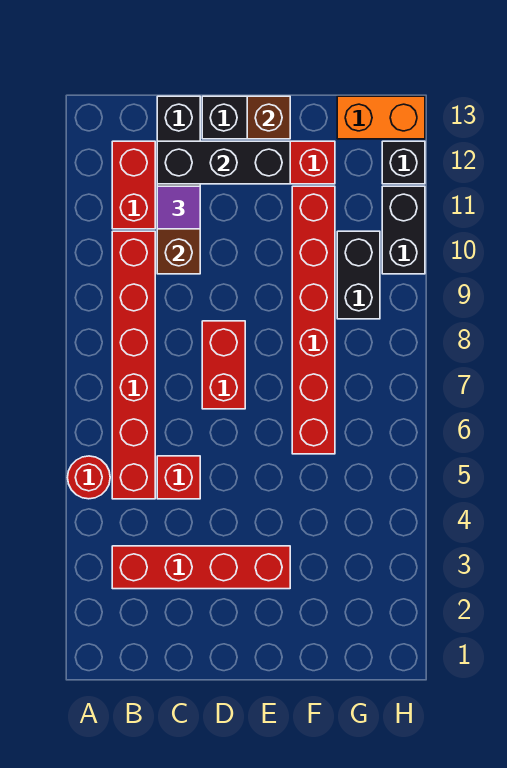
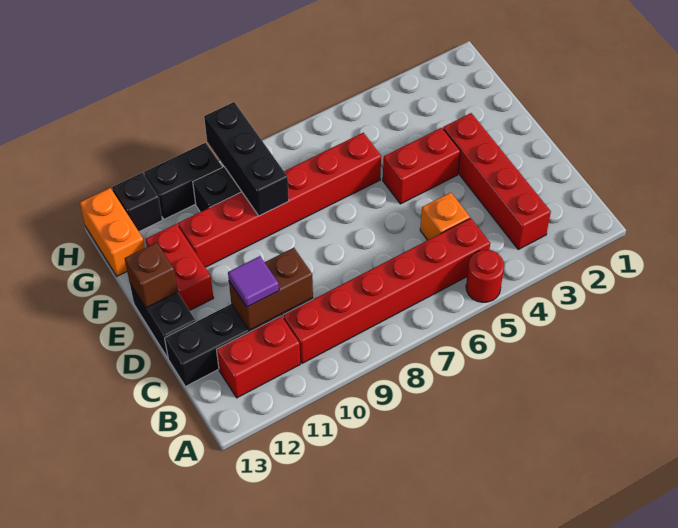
red 1x1 brick [157,456,200,499] -> orange 1x1 brick [420,192,470,240]
black 1x3 brick [157,141,290,184] -> black 1x3 brick moved to [204,102,289,216]
red 1x2 brick [202,321,245,409] -> red 1x2 brick moved to [383,128,460,204]

